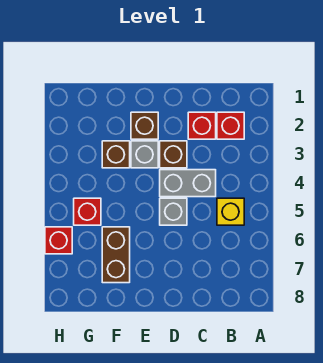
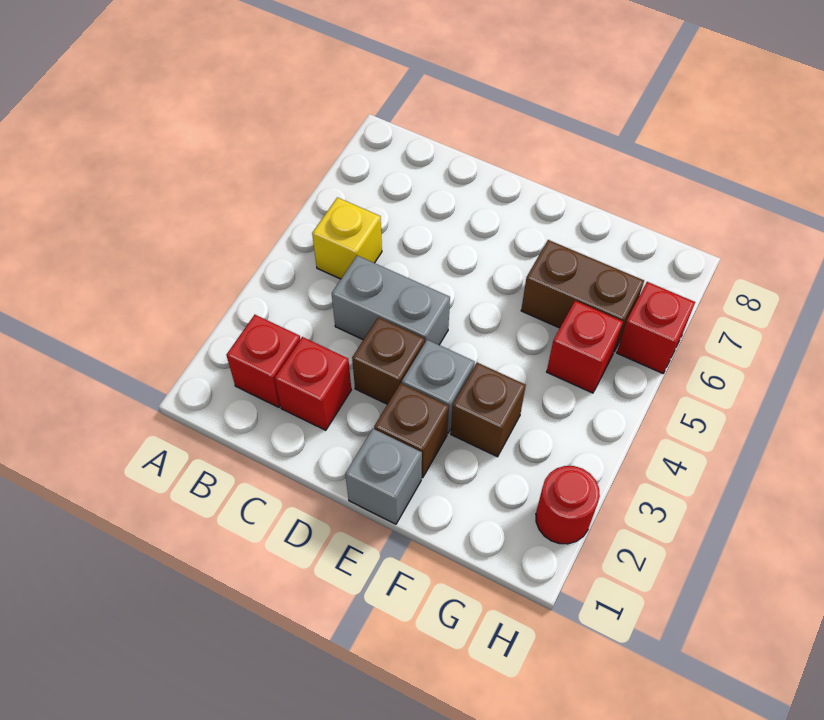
grey 1x1 brick [160,198,187,225] -> grey 1x1 brick moved to [345,429,422,524]
brown 1x2 brick [102,227,130,283] -> brown 1x2 brick turned to [521,240,644,351]
none -> red 1x1 round brick [536,466,600,544]

